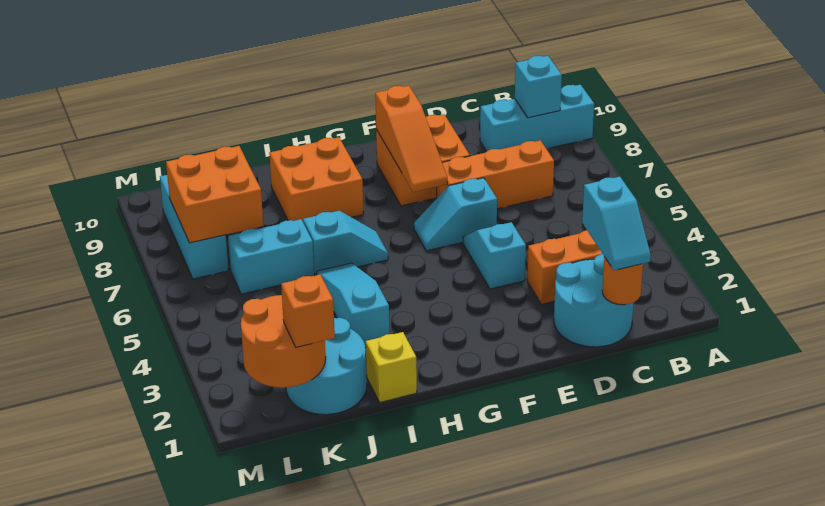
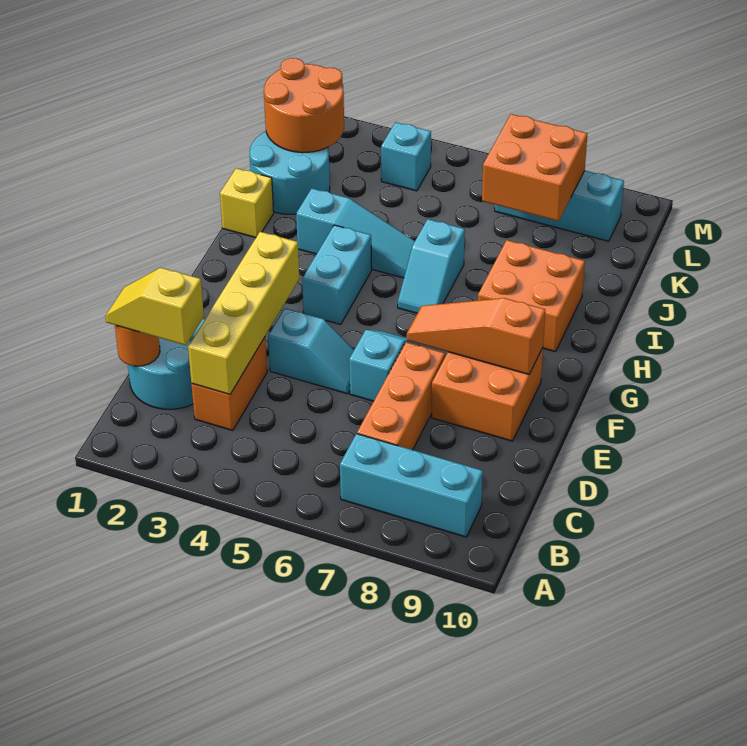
cyan 1x3 brick [480,85,594,151] -> cyan 1x3 brick turned to [340,434,483,537]
cyan 1x1 brick [515,56,562,118] -> cyan 1x1 brick moved to [381,122,431,191]
cyan 1x2 slope [582,177,651,270] -> yellow 1x2 slope [105,268,204,345]
none -> yellow 1x4 brick [188,232,299,394]
cyan 1x2 brick [228,219,314,294] -> cyan 1x2 brick moved to [302,225,372,324]
orange 1x1 brick [281,274,335,347] -> none

